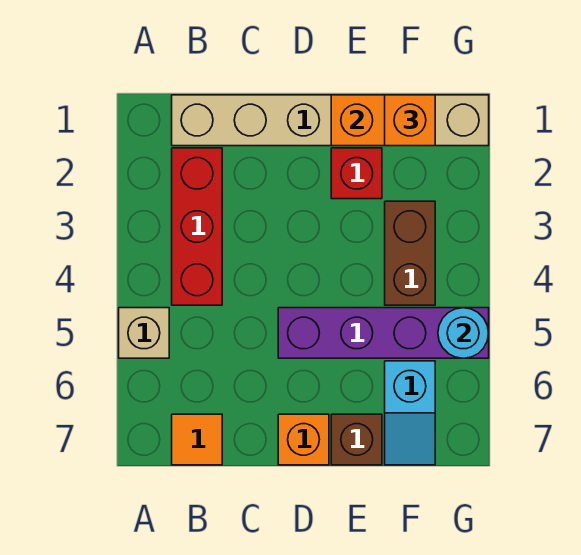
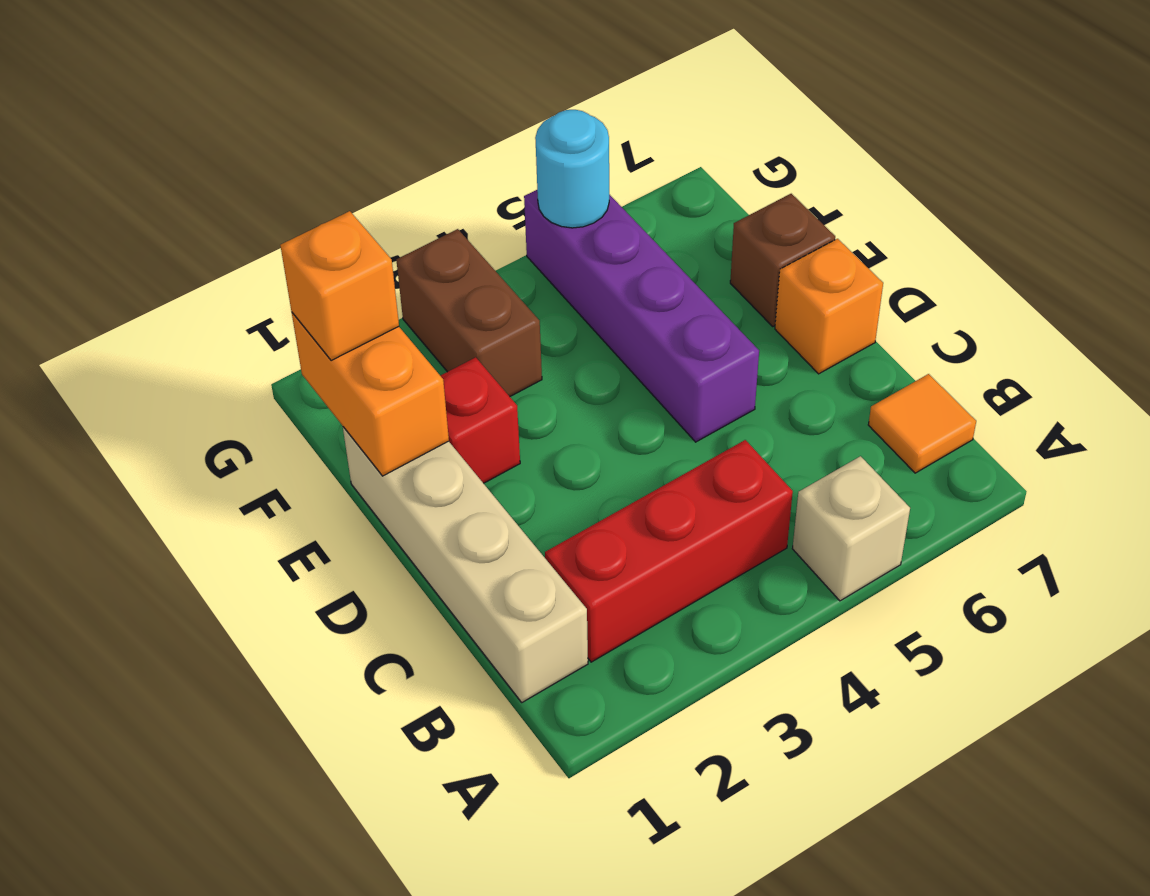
tan 1x6 brick [172,95,489,146] -> tan 1x4 brick [343,427,588,702]
brown 1x2 brick [385,201,435,305] -> brown 1x2 brick turned to [396,229,542,396]
cyan 1x2 slope [385,361,435,465] -> none

